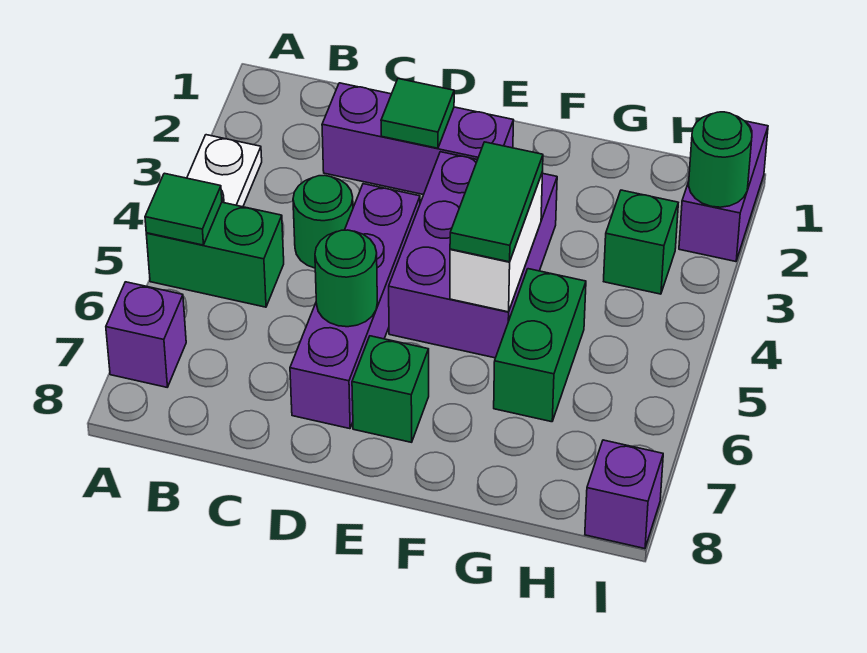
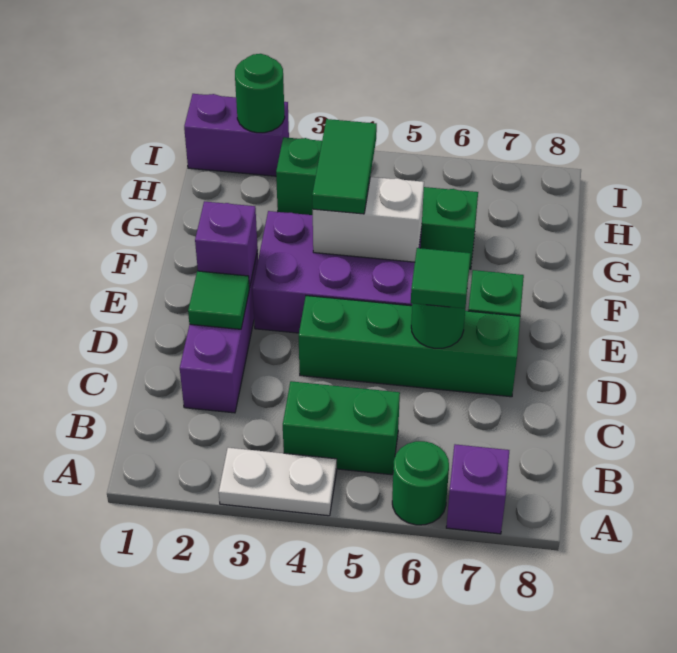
green 1x2 brick [146,202,284,307] -> green 1x2 brick turned to [283,381,400,475]
green 1x1 tile [145,173,222,245] -> green 1x1 tile moved to [411,248,471,308]
green 1x1 round brick [293,175,353,268] -> green 1x1 round brick moved to [392,441,449,525]
purple 1x4 brick [290,184,420,429] -> green 1x4 brick [299,296,520,397]
green 1x2 tile [450,142,543,262] -> green 1x2 tile turned to [312,119,377,214]
purple 1x1 brick [585,440,663,549] -> purple 1x1 brick moved to [195,201,258,287]

